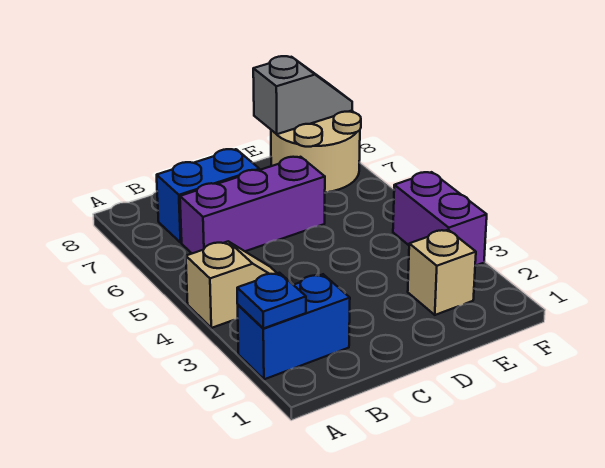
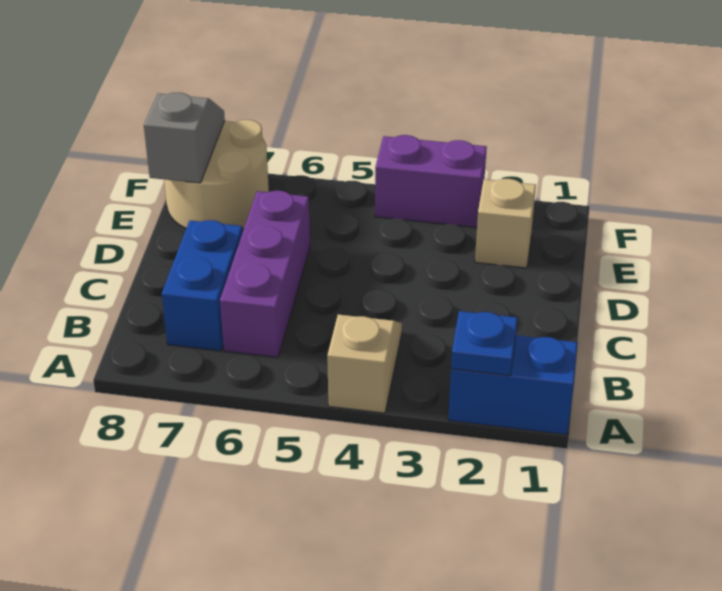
blue 1x2 brick [238,274,350,379] -> blue 1x2 brick turned to [448,335,578,435]

